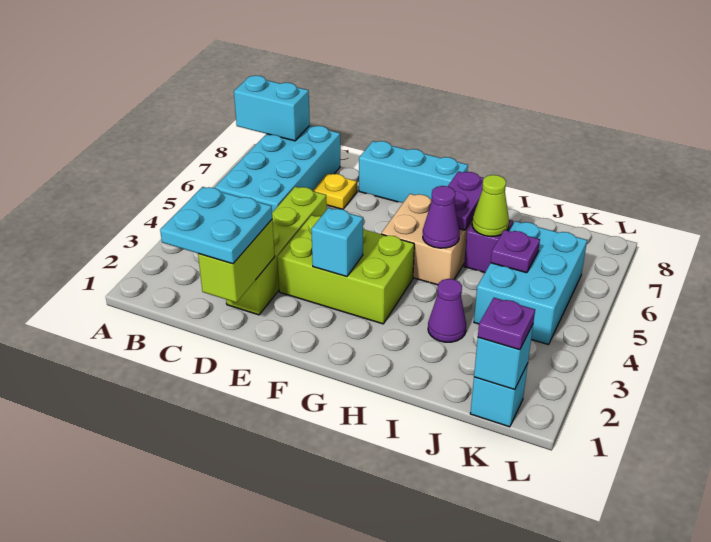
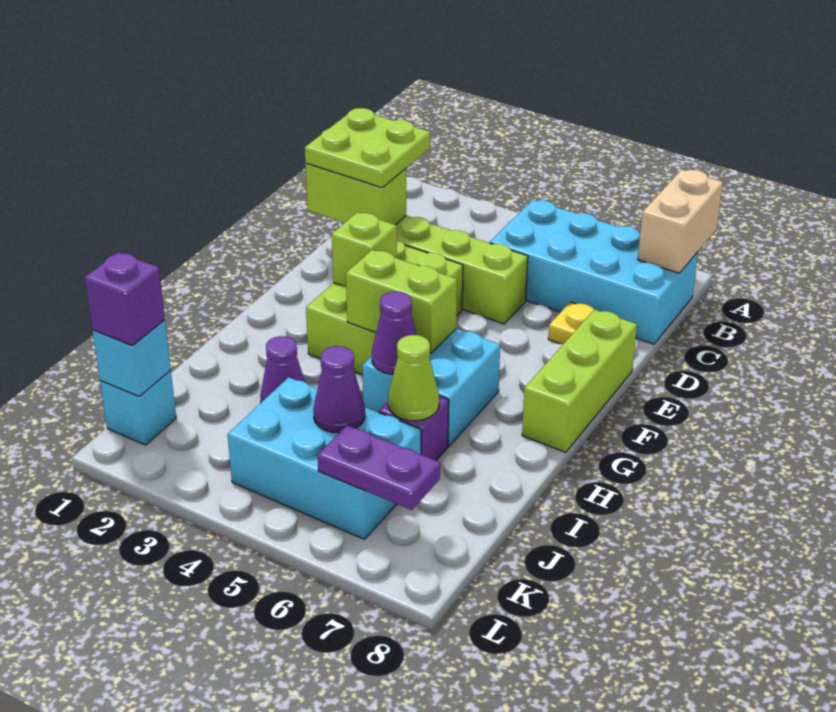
cyan 1x2 brick [234,76,310,141] -> tan 1x2 brick [638,170,723,273]
cyan 2x2 plate [160,187,272,264] -> lime 2x2 plate [305,108,430,188]
cyan 1x3 brick [359,141,468,202] -> lime 1x3 brick [522,310,637,452]
cyan 1x1 brick [311,208,363,276] -> lime 1x1 brick [332,212,397,287]
none -> lime 1x2 brick [346,250,457,353]
tan 2x2 brick [381,194,472,285] -> cyan 2x2 brick [362,329,500,446]
purple 1x2 plate [448,171,484,230] -> purple 1x2 plate moved to [317,425,440,510]
purple 1x1 plate [491,230,540,273] -> purple 1x1 cone [313,346,365,433]
purple 1x1 plate [478,298,535,350] -> purple 1x1 brick [85,252,165,346]

